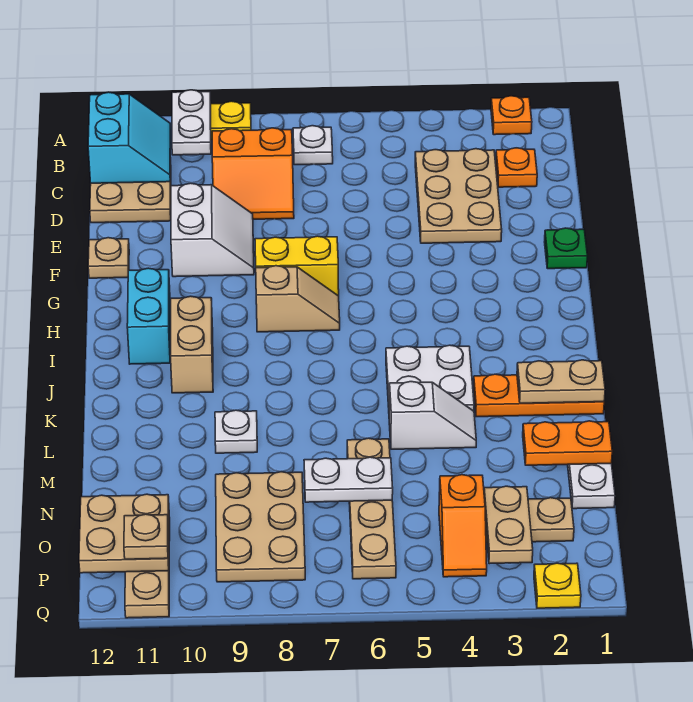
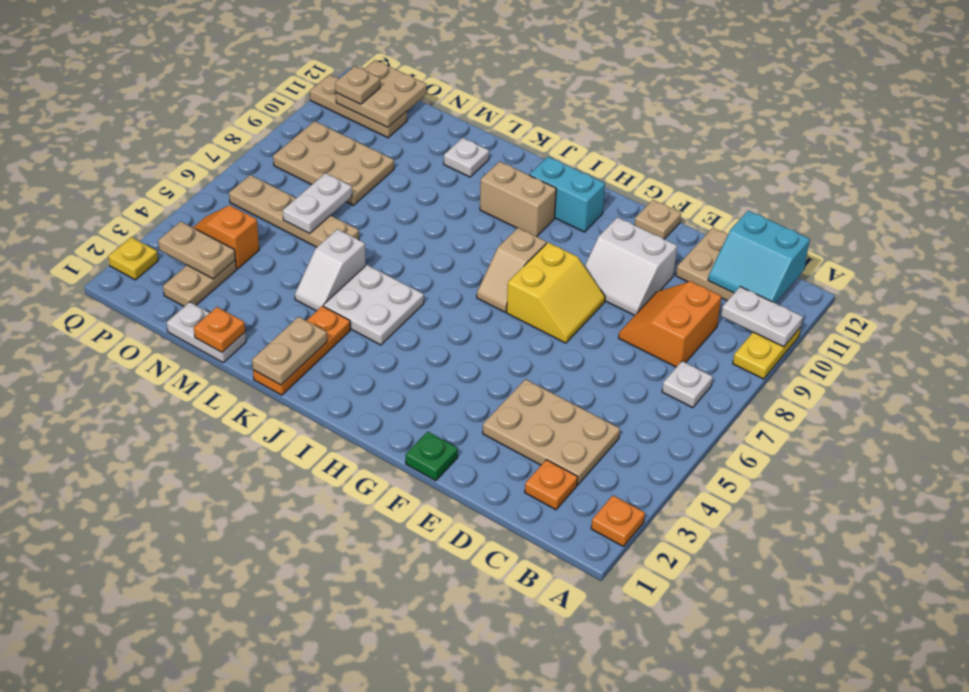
white 1x1 plate [215,410,257,453] -> white 1x1 plate moved to [444,138,489,177]
orange 1x2 plate [523,421,612,465] -> orange 1x1 plate [194,307,245,352]

